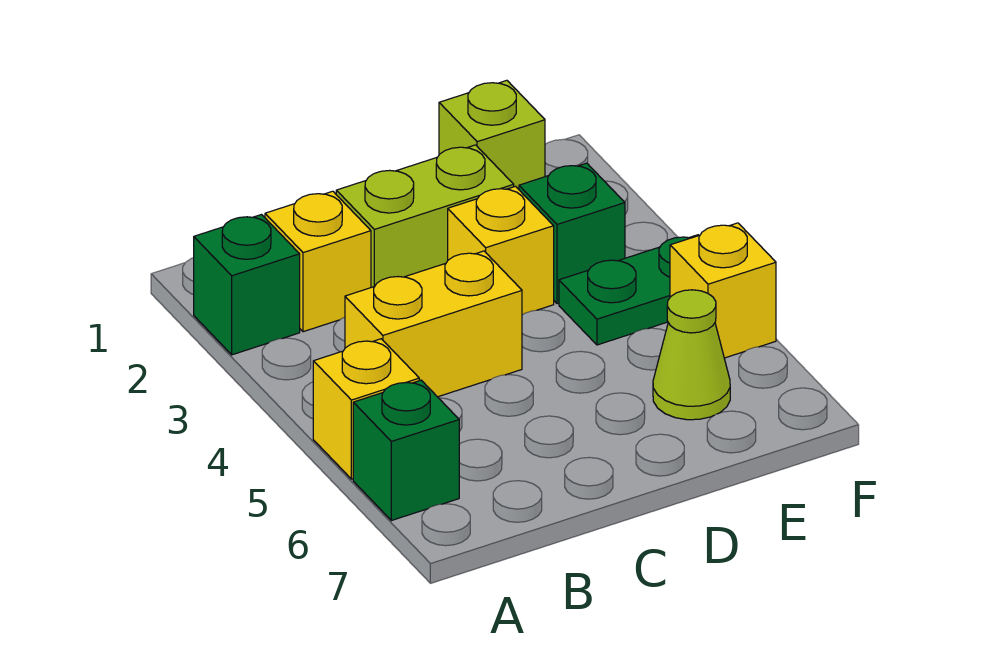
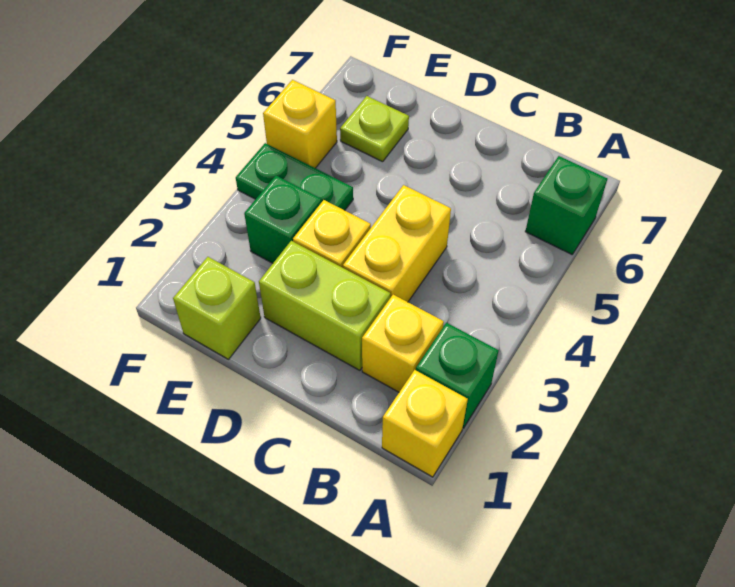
yellow 1x1 brick [313,339,419,479] -> yellow 1x1 brick moved to [382,370,468,477]
yellow 1x2 brick [345,251,522,397] -> yellow 1x2 brick turned to [343,185,451,302]
lime 1x1 cone [653,290,730,420] -> lime 1x1 plate [340,96,409,162]

